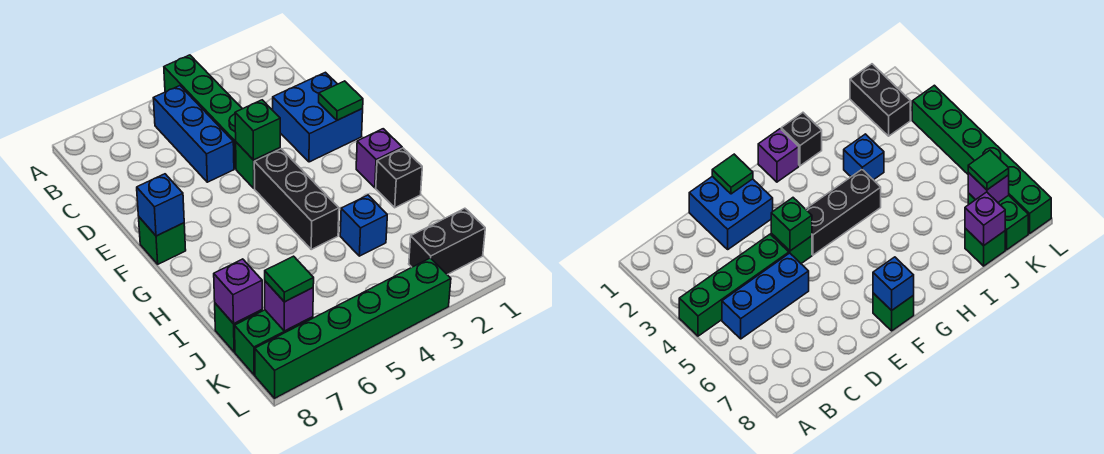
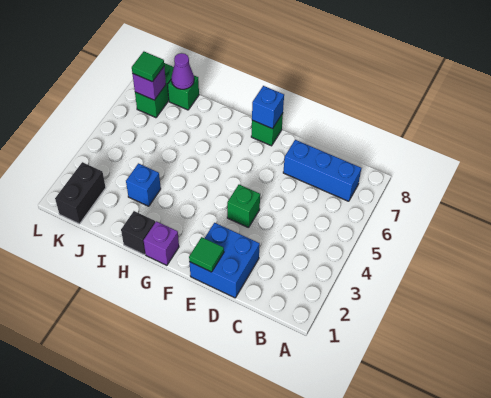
green 1x4 brick [164,55,242,169] -> none
blue 1x3 brick [153,86,234,182] -> blue 1x3 brick moved to [283,140,361,201]
green 1x1 brick [235,100,280,160] -> none
black 1x3 brick [254,149,339,249] -> none
purple 1x1 brick [214,259,262,324] -> purple 1x1 cone [172,53,194,89]
green 1x6 brick [255,258,451,398] -> none

